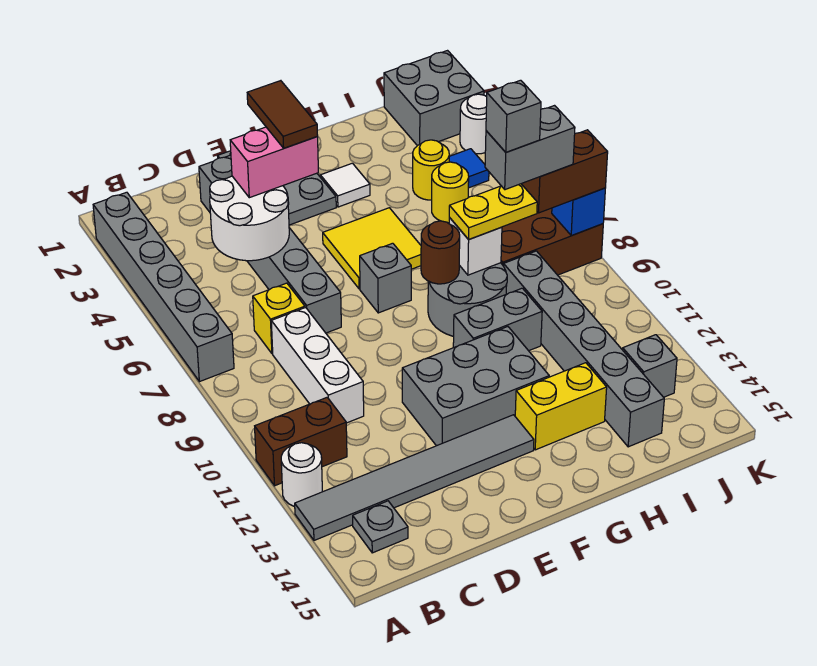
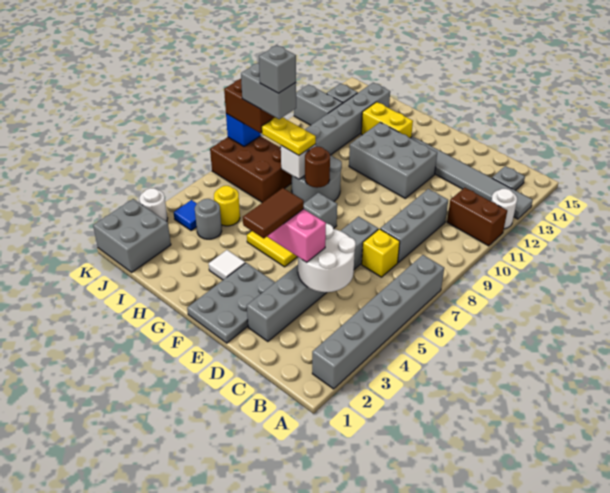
white 1x3 brick [271,307,364,423] -> grey 1x3 brick [380,189,448,262]
grey 1x2 brick [453,288,542,351] -> grey 1x2 brick moved to [294,84,343,125]
yellow 1x1 round brick [413,140,449,200] -> grey 1x1 round brick [195,199,222,239]

